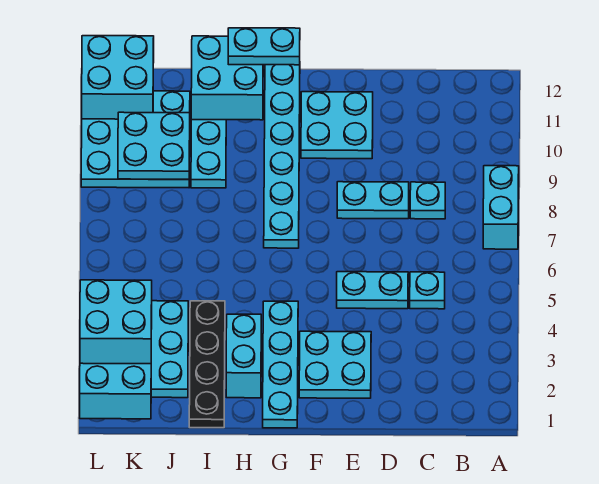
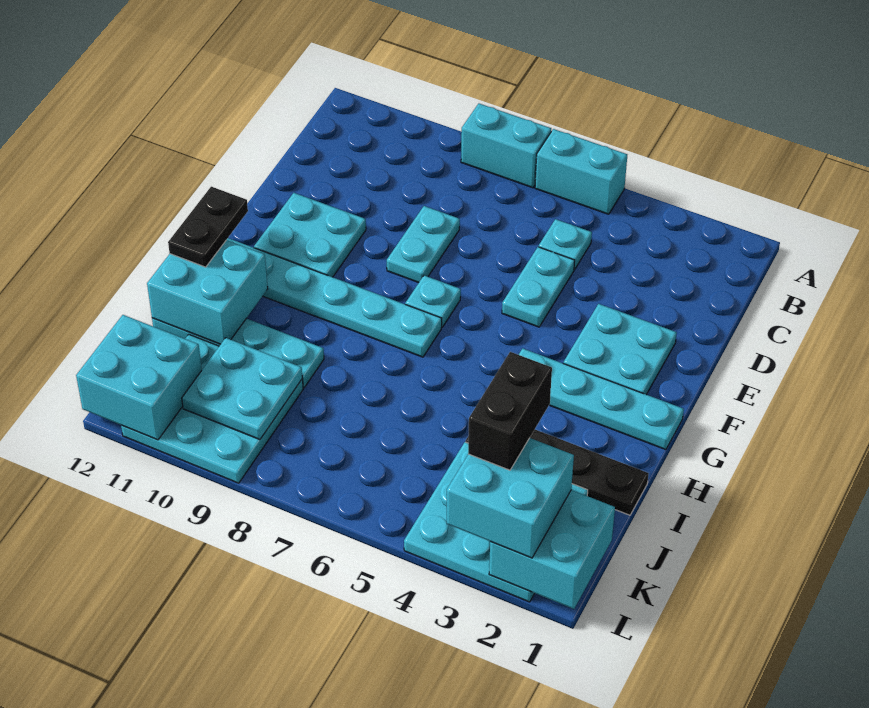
cyan 1x1 plate [410,182,445,219] -> cyan 1x1 plate moved to [405,275,461,327]
cyan 1x2 plate [228,28,300,65] -> black 1x2 plate [168,187,248,267]
cyan 1x2 brick [226,314,261,398] -> cyan 1x2 brick moved to [535,129,627,214]
none -> black 1x2 brick [468,352,552,470]

